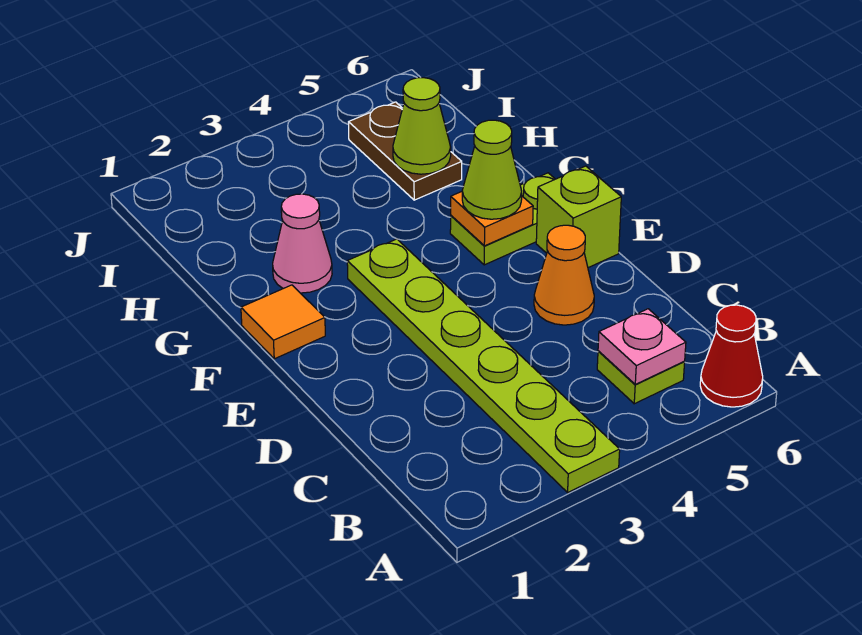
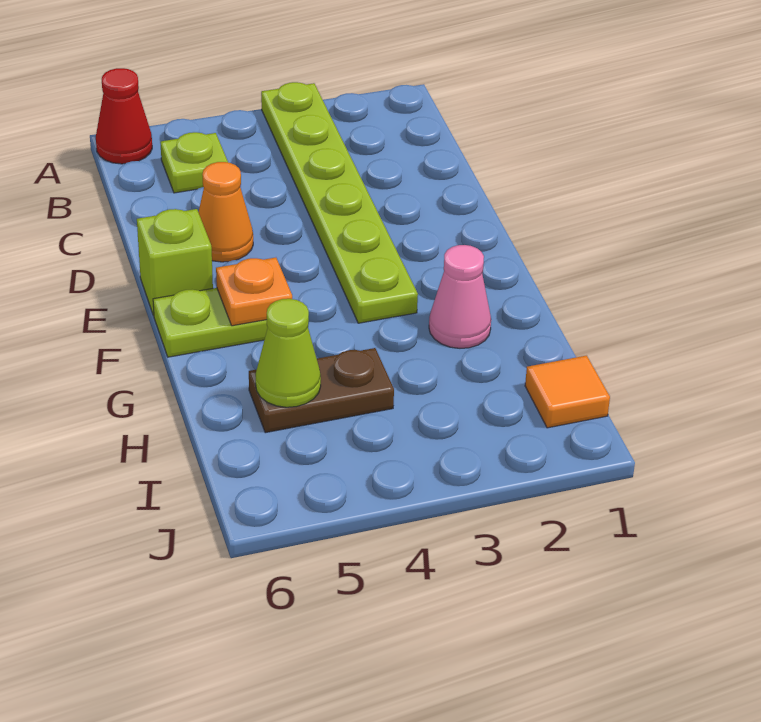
pink 1x1 plate [598,309,686,384] -> none
orange 1x1 tile [241,285,325,359] -> orange 1x1 tile moved to [525,356,610,428]
lime 1x1 cone [462,120,522,219] -> none
brown 1x2 plate [349,102,462,200] -> brown 1x2 plate turned to [249,348,394,433]

